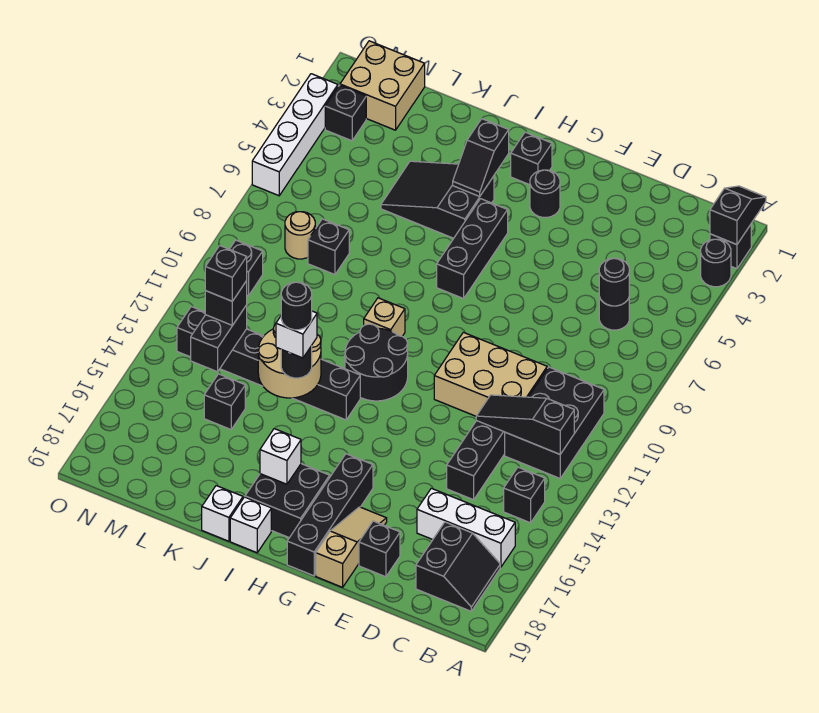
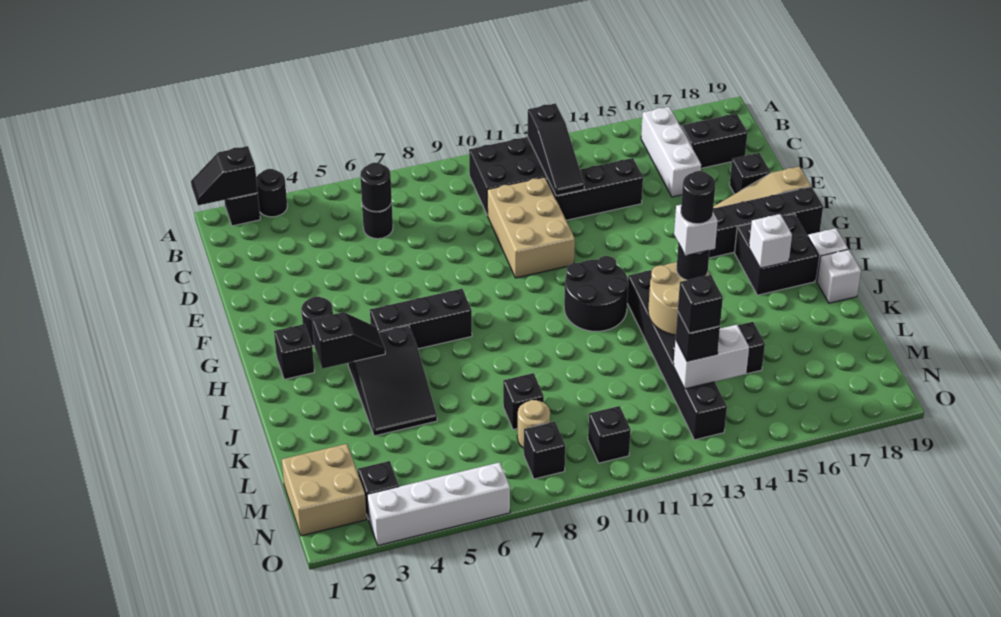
black 1x1 brick [504,467,545,523] -> black 1x1 brick moved to [524,422,565,479]
tan 1x1 brick [364,298,405,336] -> none
black 1x2 brick [191,305,247,372] -> white 1x2 brick [673,325,749,389]

